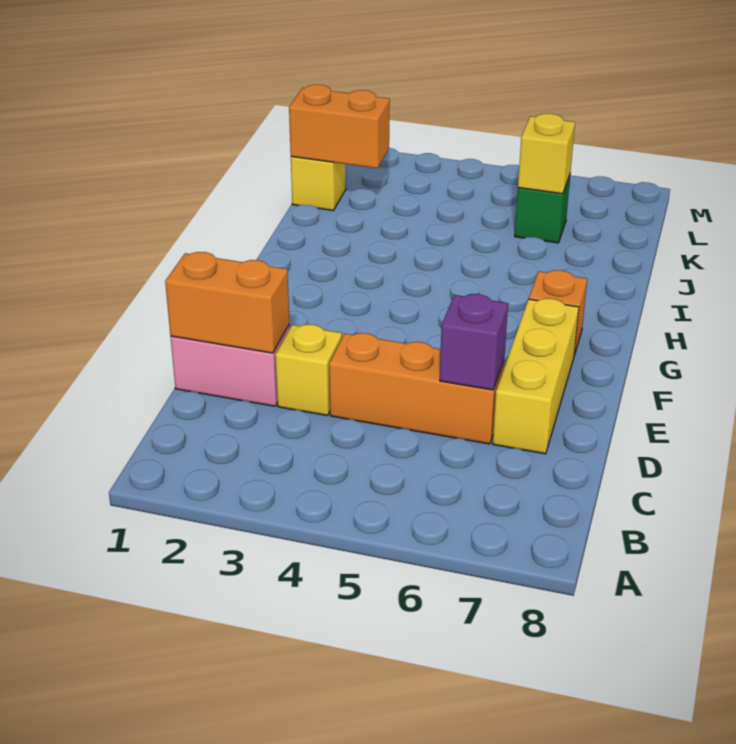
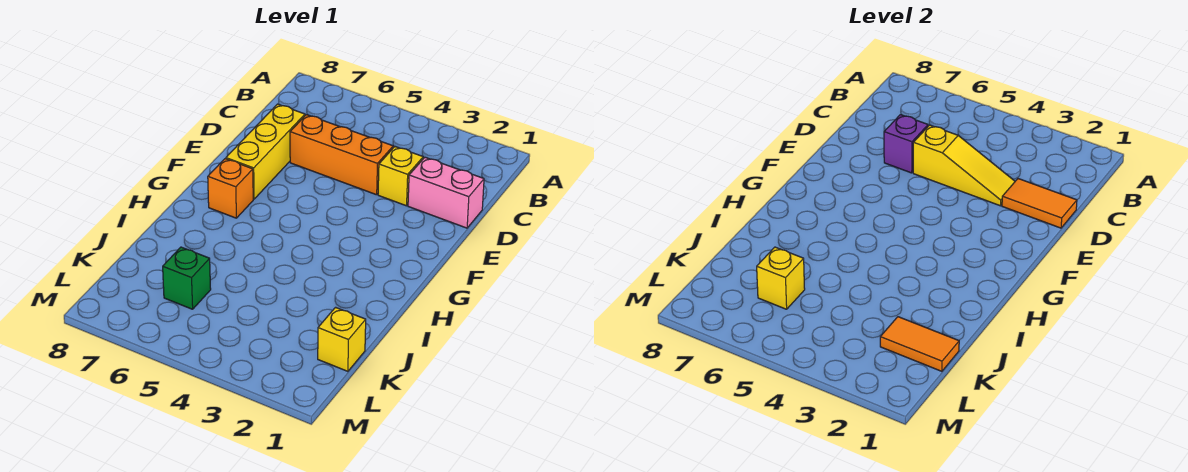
orange 1x2 brick [165,252,290,353] -> orange 1x2 tile [1002,179,1077,228]
none -> yellow 1x3 slope [913,125,1015,206]
orange 1x2 brick [289,85,390,168] -> orange 1x2 tile [880,317,959,371]

